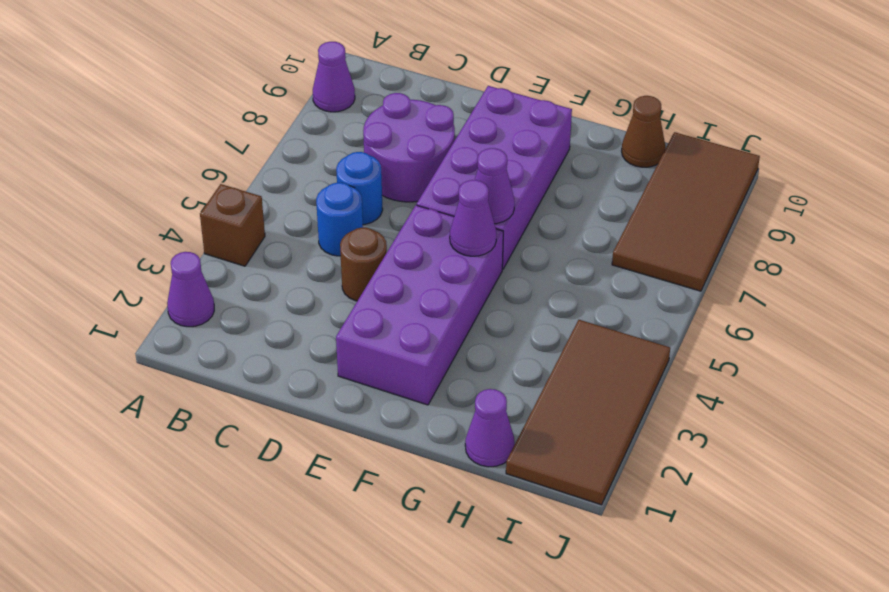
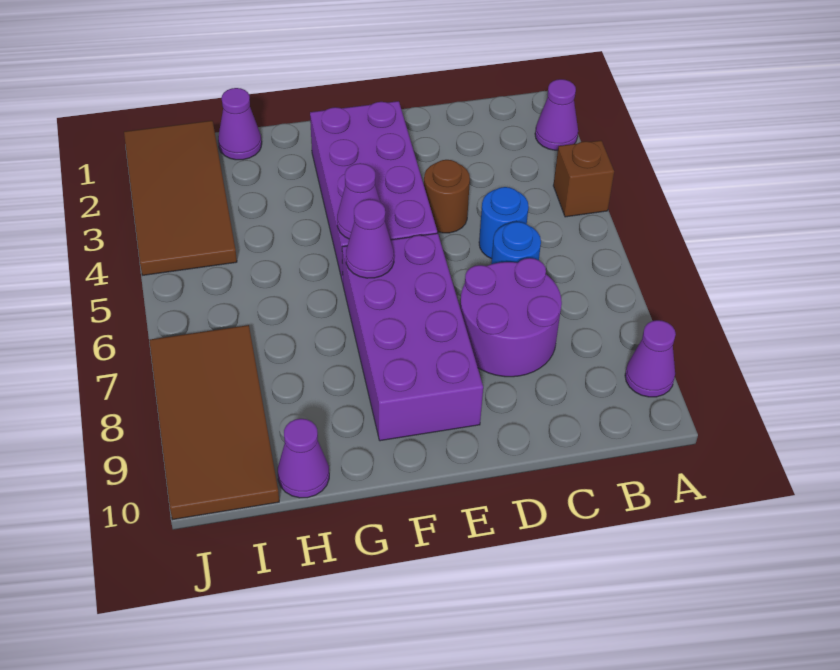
brown 1x1 cone [622,96,666,167] -> purple 1x1 cone [278,419,329,498]

